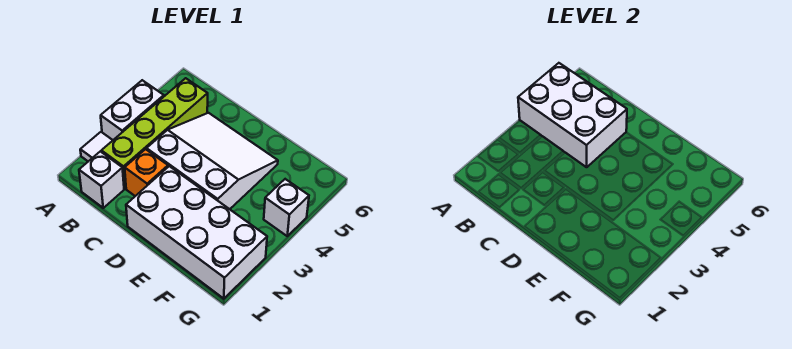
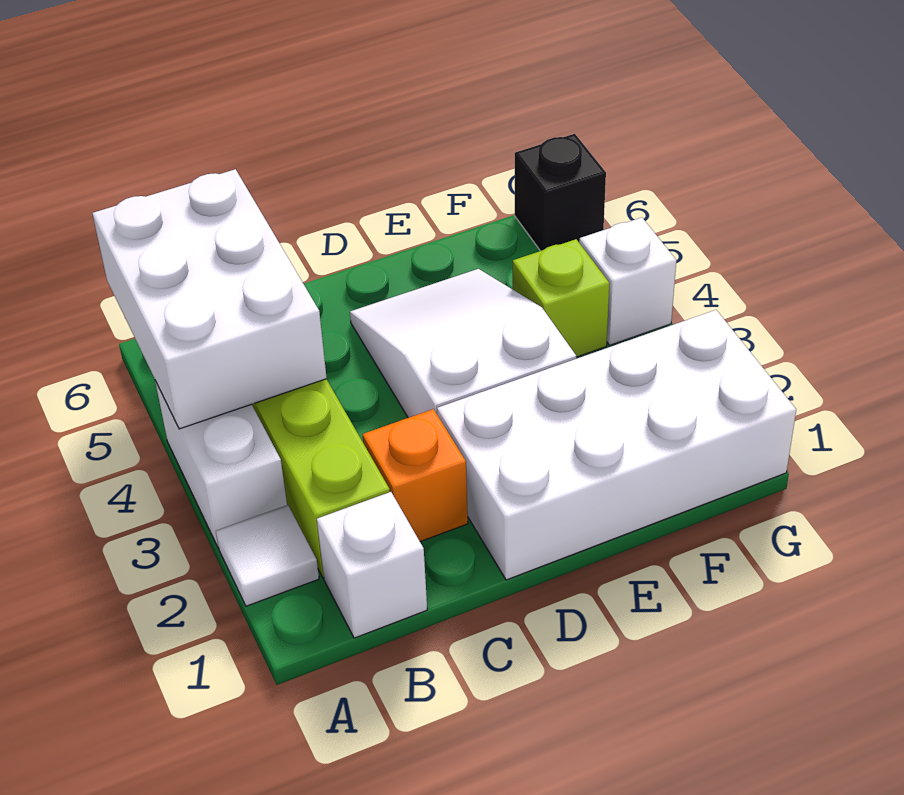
white 2x3 brick [518,63,627,167] -> white 2x3 brick turned to [92,169,327,429]
white 3x3 slope [147,113,278,209] -> white 2x3 slope [350,269,576,418]
none -> lime 1x1 brick [513,239,610,357]
none -> black 1x1 brick [515,134,606,251]

